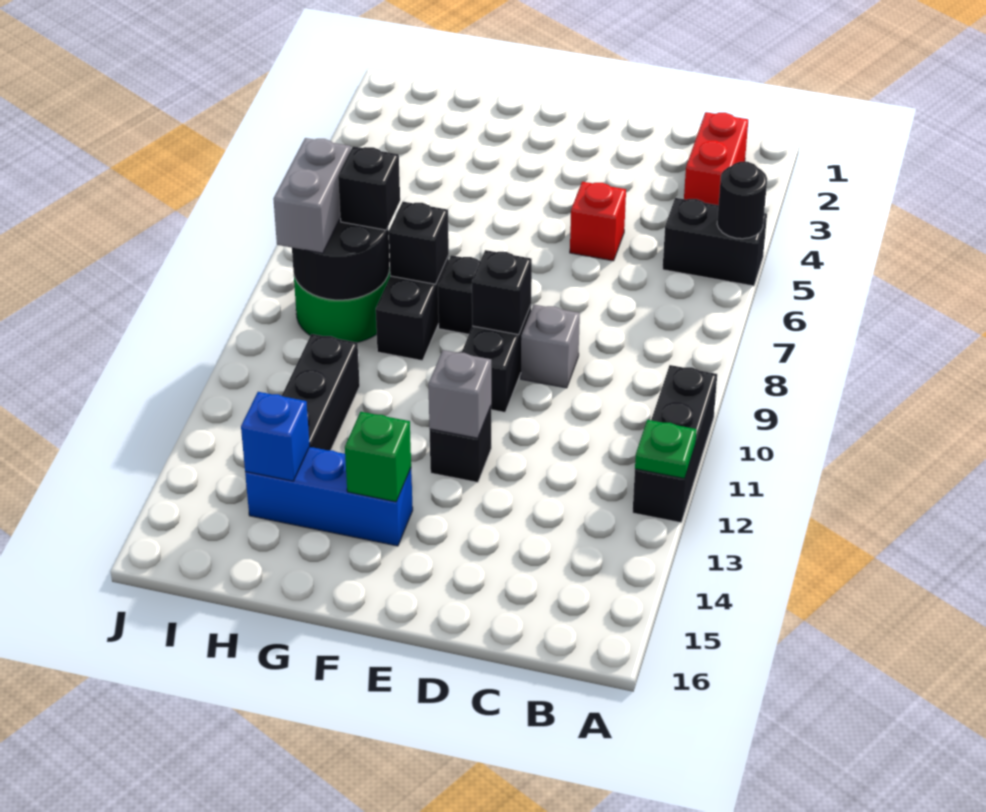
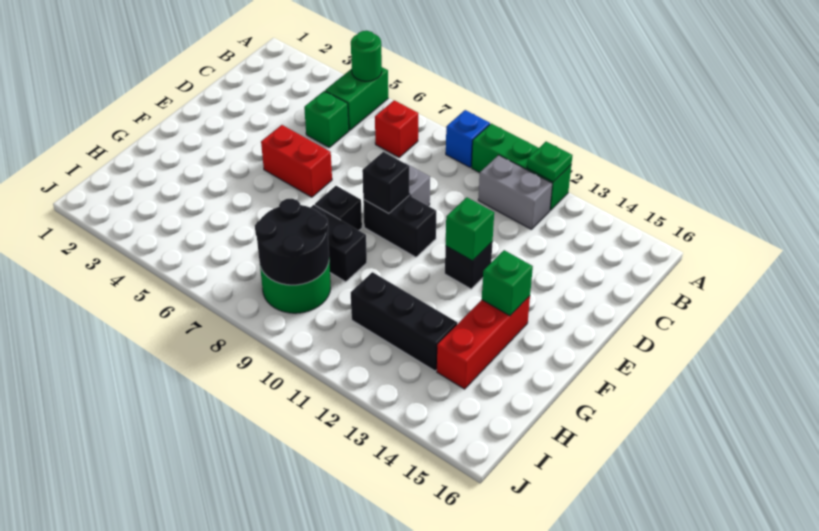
black 1x2 brick [663,198,767,286] -> green 1x2 brick [325,67,388,130]
black 1x1 round brick [717,162,767,239] -> green 1x1 round brick [351,31,382,81]
black 1x3 brick [633,365,717,523] -> green 1x3 brick [472,123,571,210]
red 1x2 brick [684,112,748,205] -> red 1x2 brick moved to [261,125,332,197]
none -> green 1x1 brick [304,91,349,147]
red 1x1 brick [570,182,626,261] -> red 1x1 brick moved to [375,100,418,157]
grey 1x1 brick [428,350,491,438] -> green 1x1 brick [445,197,494,261]
blue 1x3 brick [245,447,413,546] -> red 1x3 brick [437,296,530,389]
black 1x1 brick [389,202,449,284] -> none
black 1x1 brick [338,146,400,230] -> none
blue 1x1 brick [241,392,310,481] -> blue 1x1 brick moved to [446,110,490,167]
grey 1x2 brick [273,138,351,253] -> grey 1x2 brick moved to [478,155,552,229]

